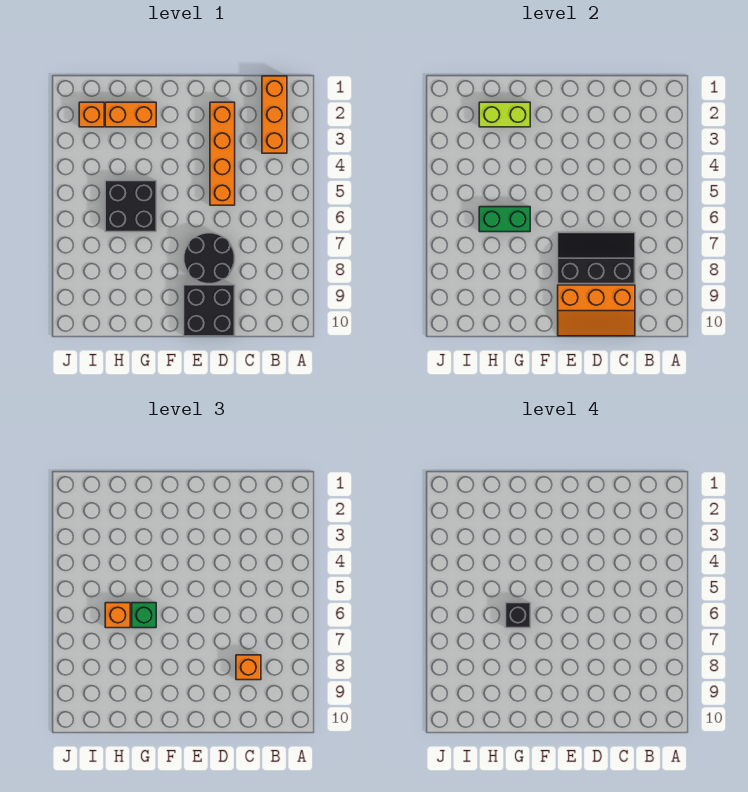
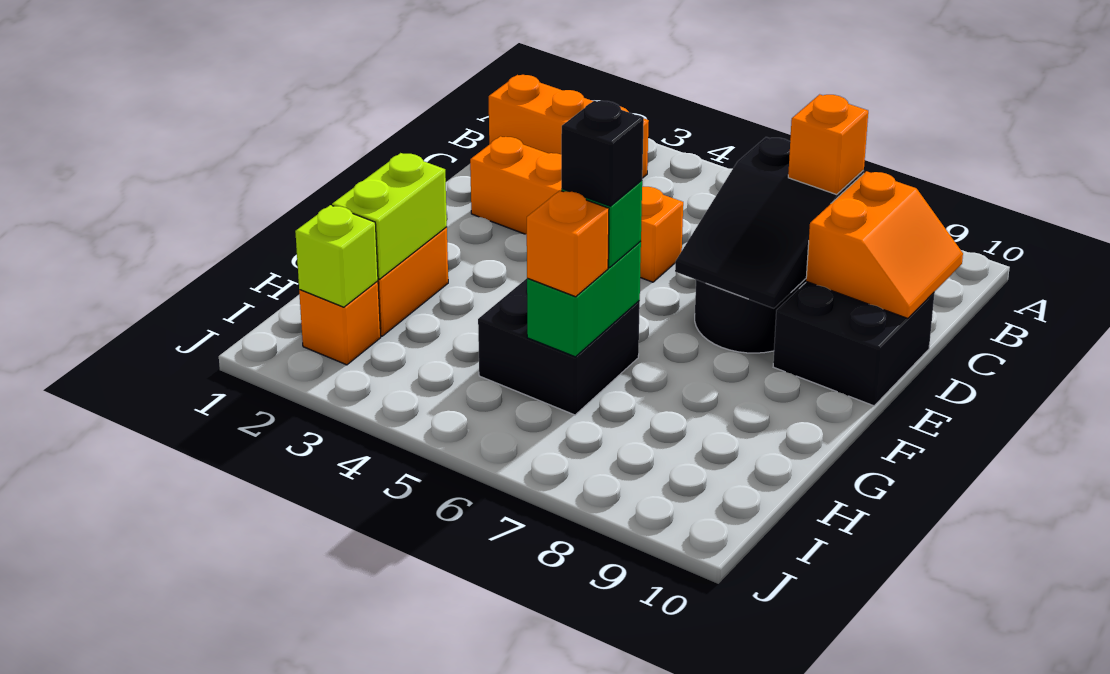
black 2x3 slope [558,233,635,284] -> black 2x3 slope turned to [675,137,864,308]
orange 2x3 slope [558,285,635,336] -> orange 2x2 slope [806,171,963,318]
none -> lime 1x1 brick [295,205,378,307]

